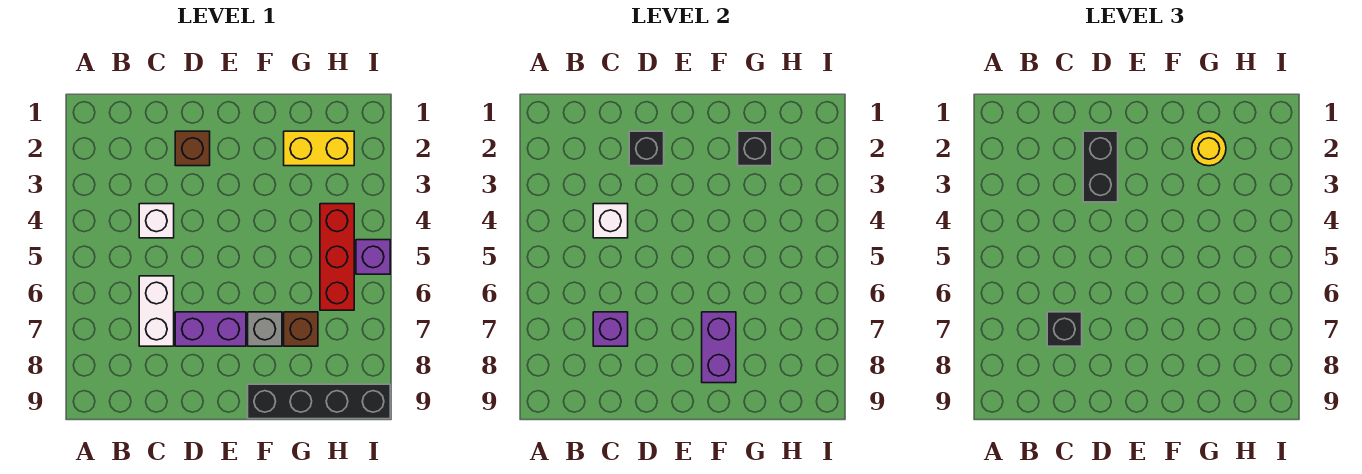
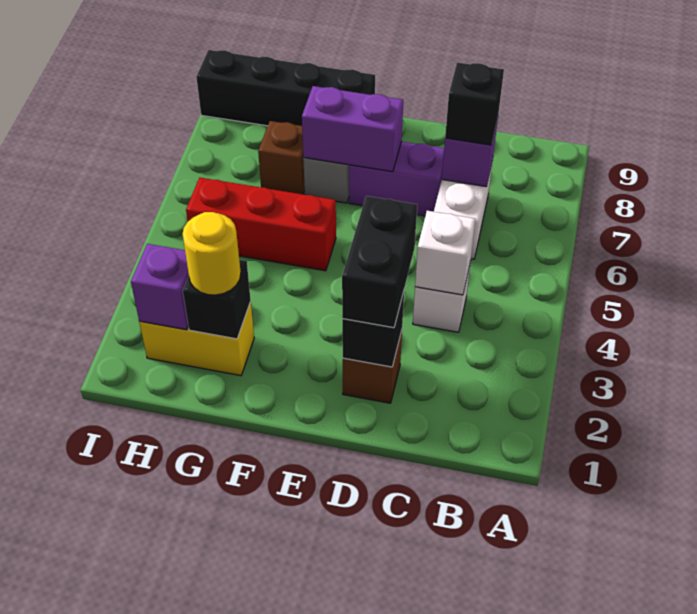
purple 1x2 brick [702,312,736,383] -> purple 1x2 brick turned to [302,86,403,172]
red 1x3 brick [320,204,354,310] -> red 1x3 brick turned to [186,178,336,271]
purple 1x1 brick [356,240,390,274] -> purple 1x1 brick moved to [131,244,189,330]

